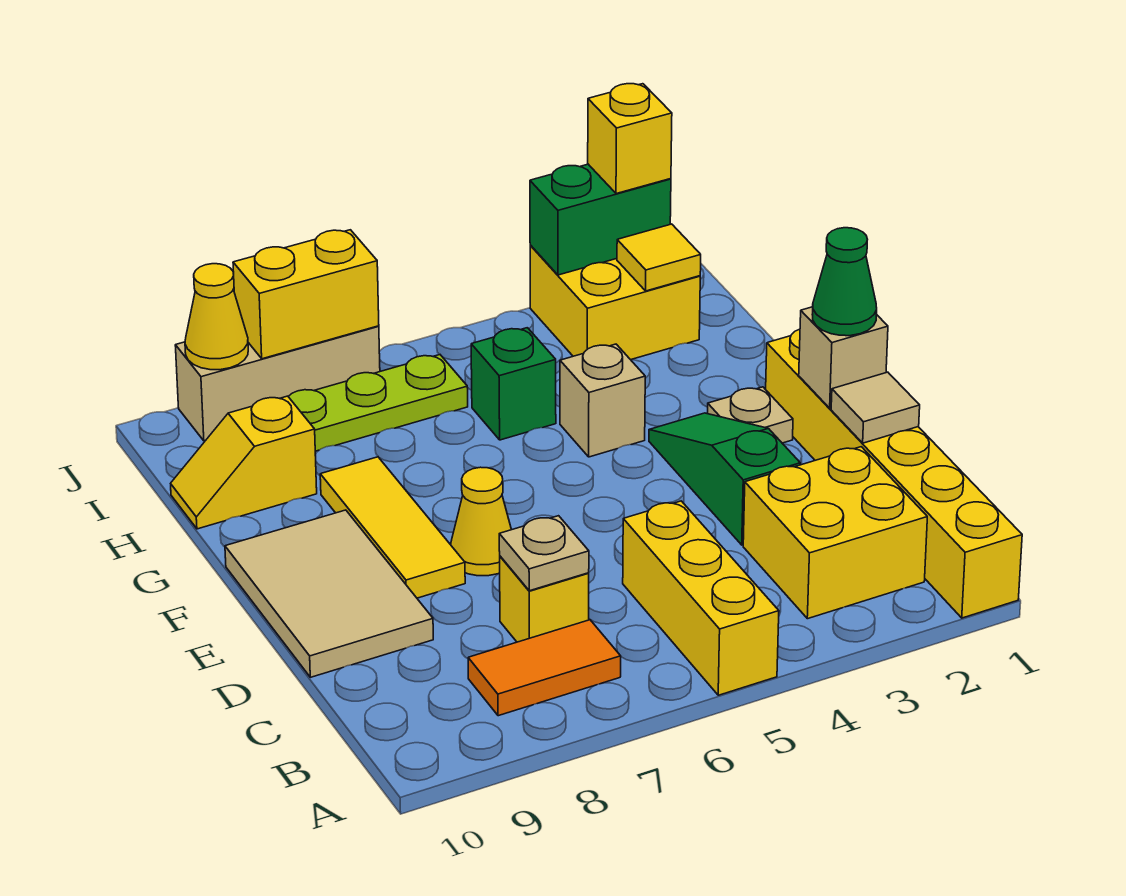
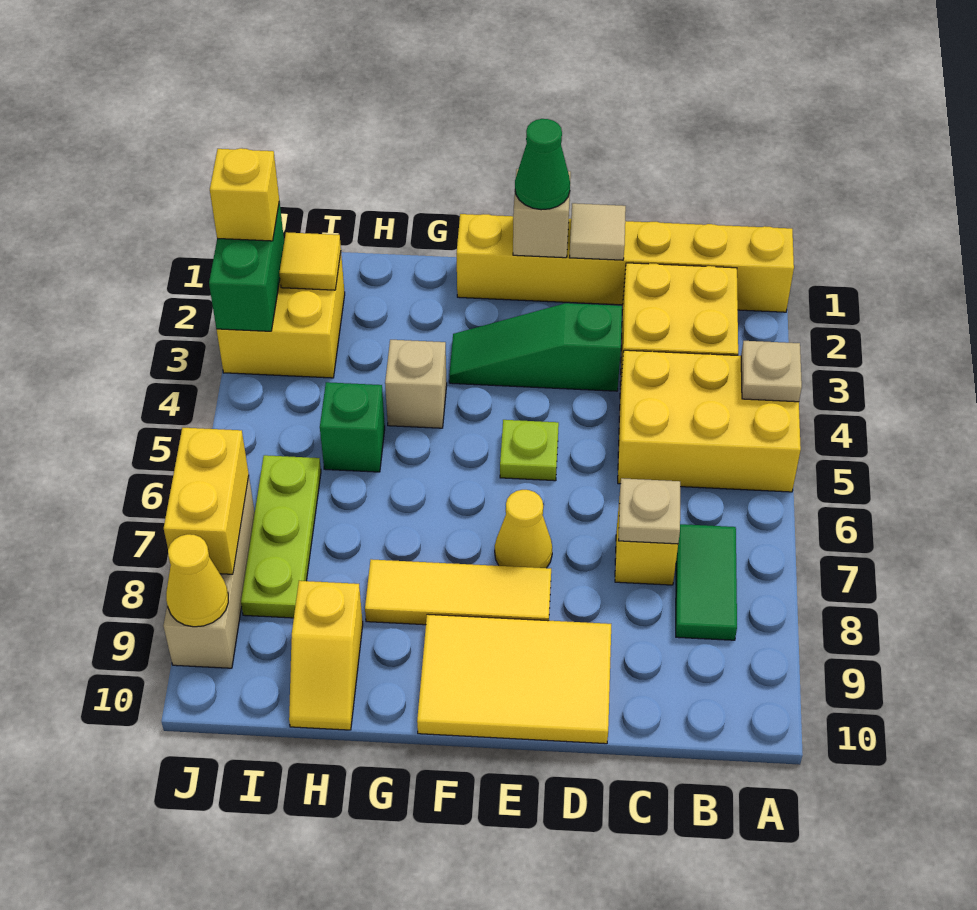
yellow 1x3 brick [623,501,779,695] -> yellow 2x3 brick [618,350,801,492]
orange 1x2 tile [468,620,621,716] -> green 1x2 tile [676,524,737,640]
tan 2x3 tile [225,510,433,677] -> yellow 2x3 tile [417,614,611,744]
none -> lime 1x1 plate [500,420,559,481]
tan 1x1 plate [708,387,793,443] -> tan 1x1 plate moved to [741,341,802,402]

